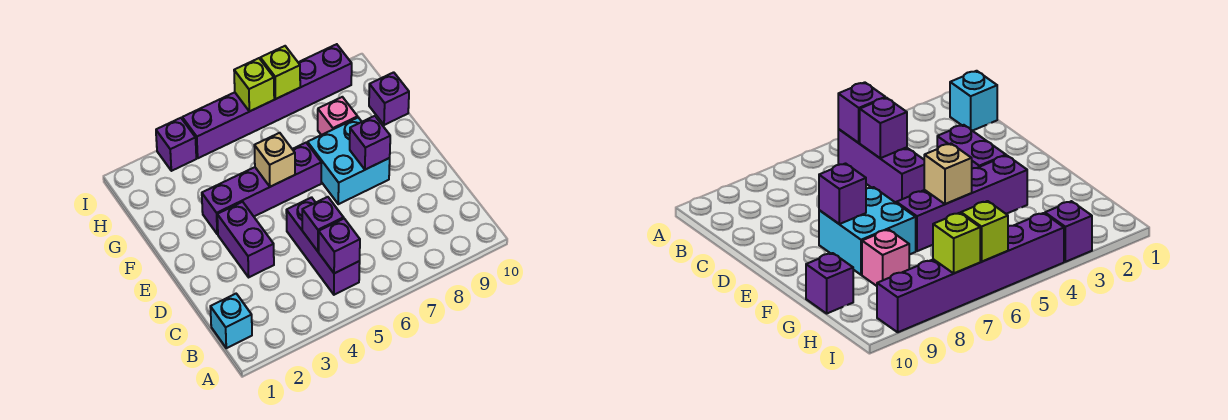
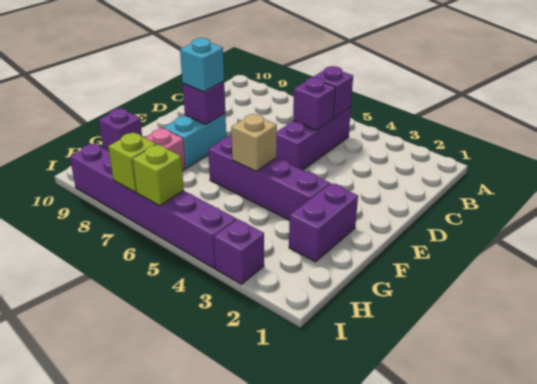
cyan 1x1 brick [210,294,252,348] -> cyan 1x1 brick moved to [180,38,224,92]
purple 1x2 brick [217,202,274,277] -> purple 1x2 brick moved to [289,183,358,262]
cyan 2x2 brick [308,118,390,204] -> cyan 1x2 brick [163,114,226,168]

